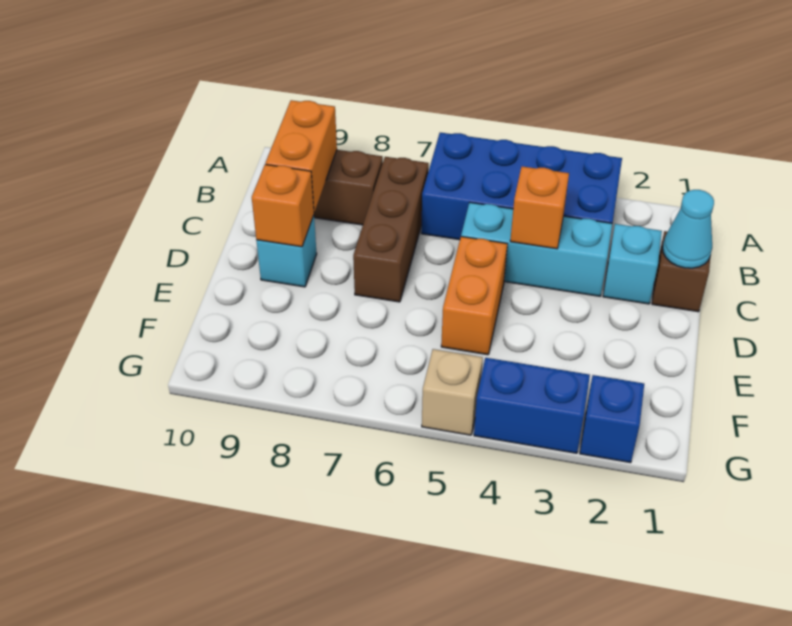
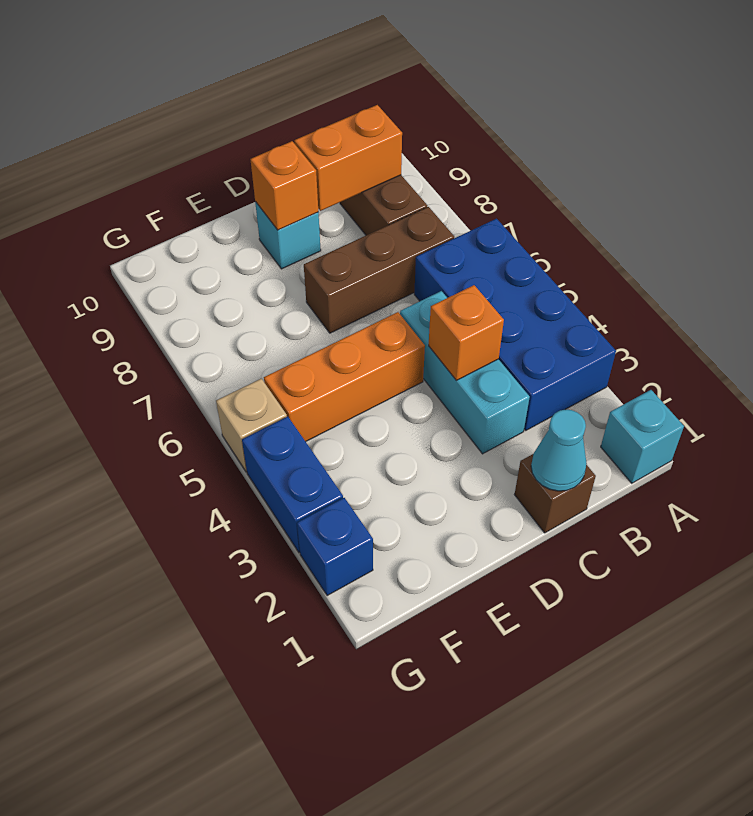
cyan 1x1 brick [603,224,662,304] -> cyan 1x1 brick moved to [601,390,684,483]
orange 1x2 brick [441,237,507,355] -> orange 1x3 brick [264,312,425,442]

